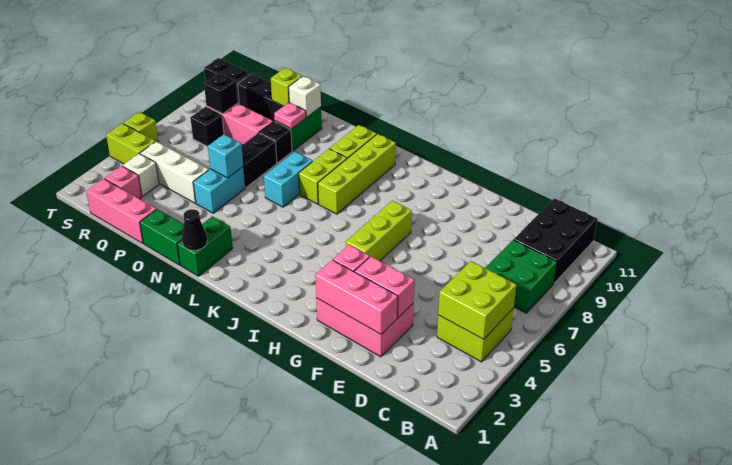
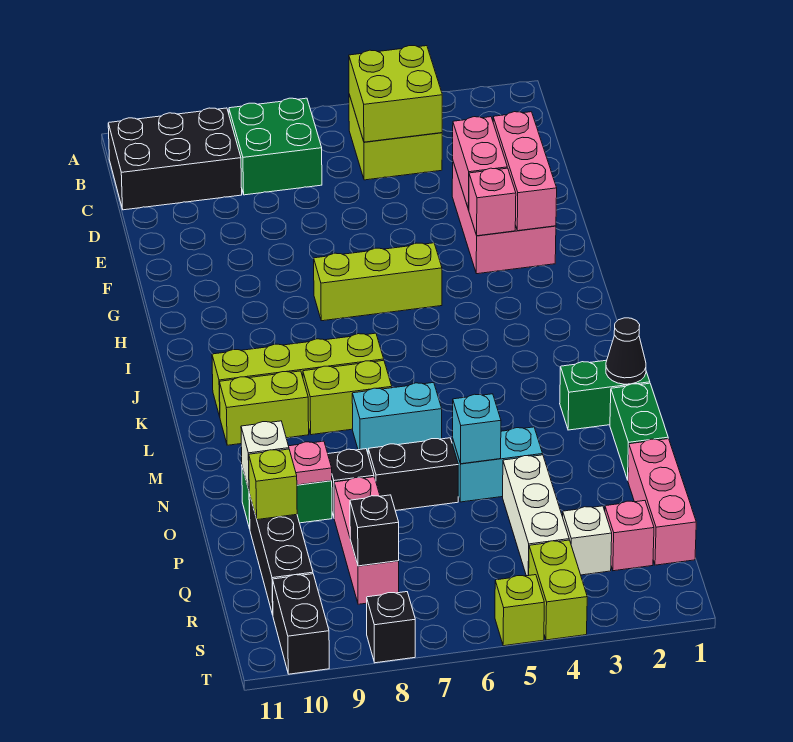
black 1x1 brick [190,107,224,147] -> black 1x1 brick moved to [367,592,415,663]

